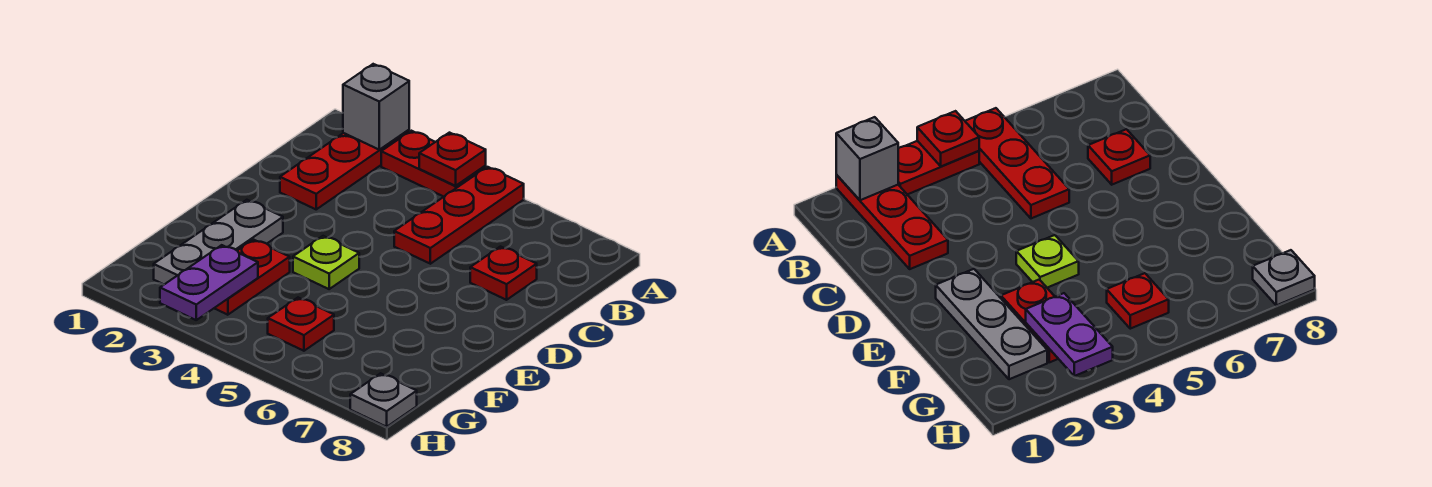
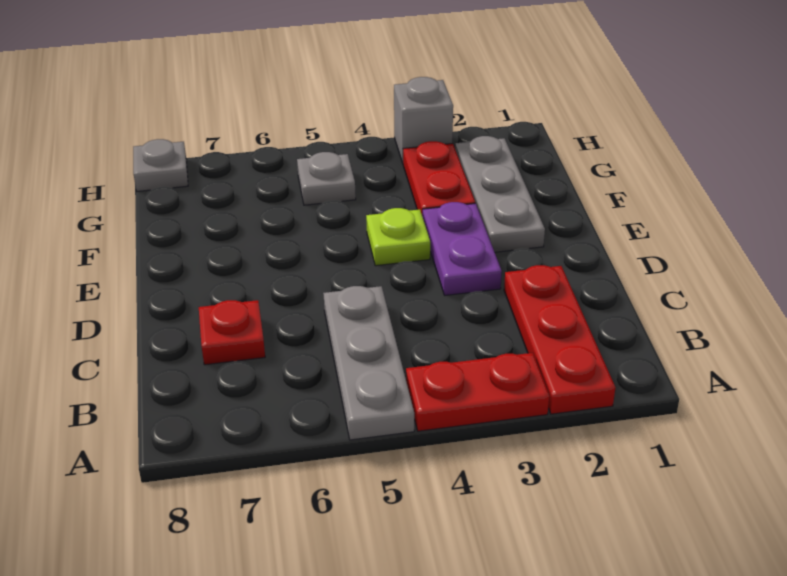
grey 1x1 brick [343,64,409,150] -> grey 1x1 brick moved to [394,77,453,163]
red 1x1 plate [419,133,486,186] -> none
red 1x3 plate [394,167,524,264] -> grey 1x3 plate [323,286,414,440]
purple 1x2 plate [160,245,258,320] -> purple 1x2 plate moved to [423,202,502,295]
red 1x1 plate [268,298,334,351] -> grey 1x1 plate [297,152,356,205]

